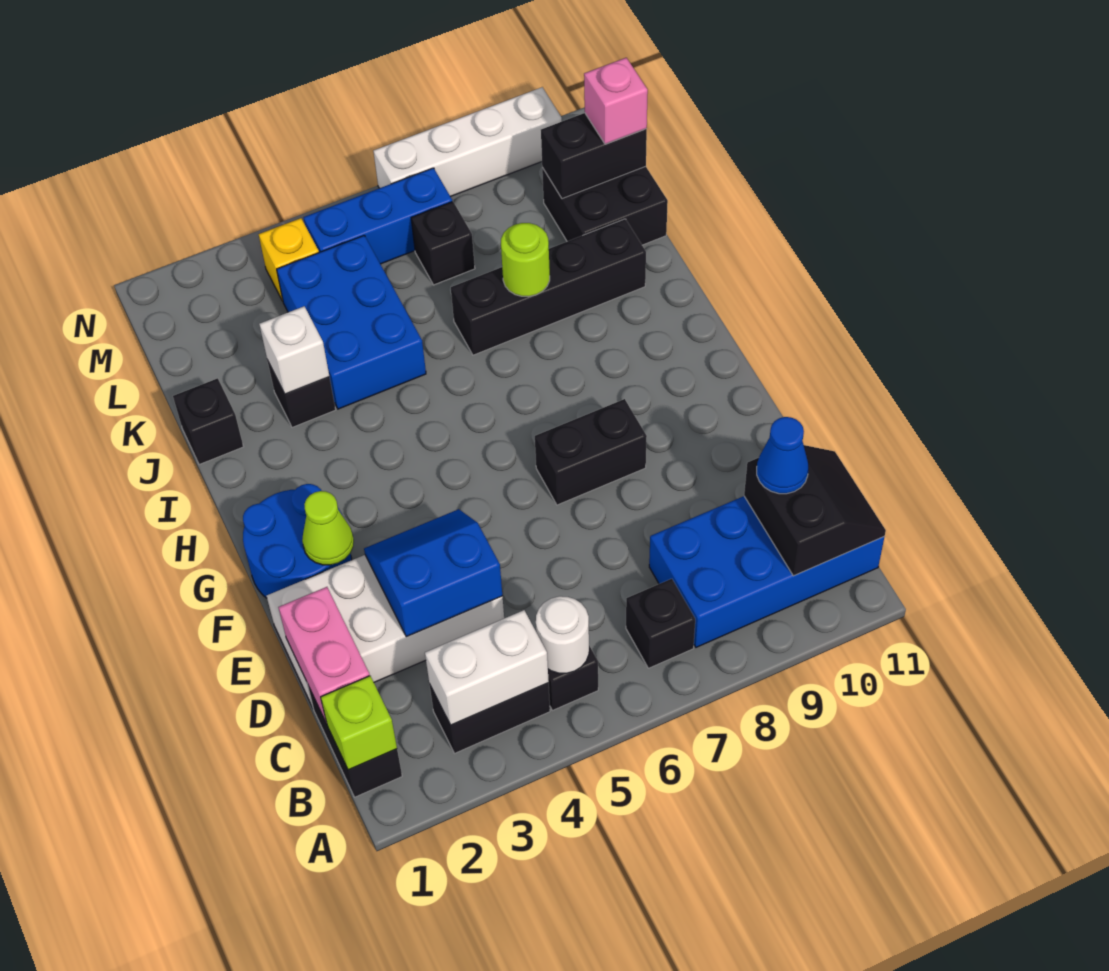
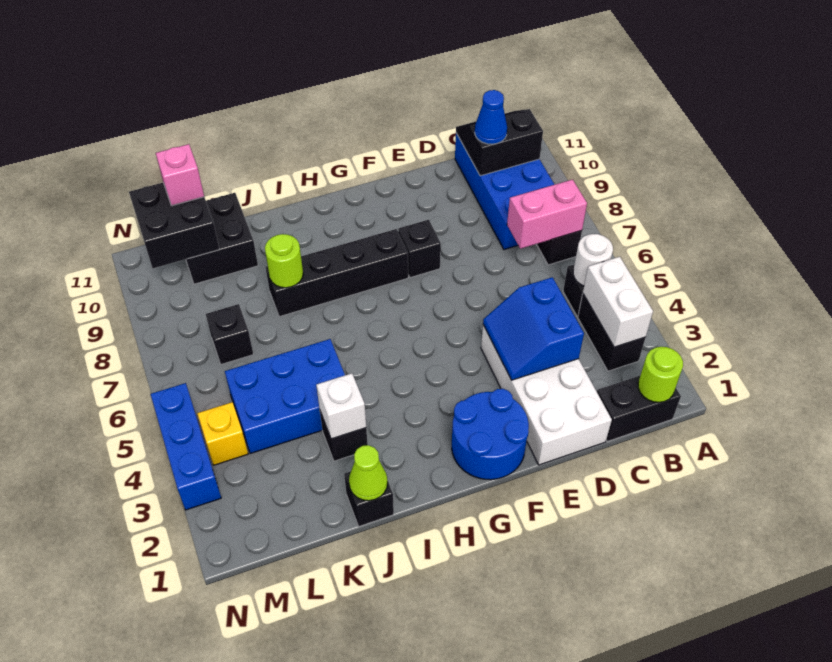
lime 1x1 brick [321,676,397,770] -> lime 1x1 round brick [638,347,683,402]
pink 1x2 brick [278,587,370,724] -> pink 1x2 brick moved to [507,180,587,249]
lime 1x1 cone [302,491,354,565] -> lime 1x1 cone moved to [349,445,388,501]
black 1x2 brick [535,399,647,505] -> black 1x1 brick [398,220,441,278]
black 1x4 brick [451,219,646,355] -> black 1x4 brick turned to [265,229,408,317]
black 1x2 brick [541,113,647,199] -> black 2x2 brick [129,183,220,268]
blue 1x3 brick [303,168,452,264] -> blue 1x3 brick moved to [151,383,221,510]
white 1x4 brick [373,87,562,197] -> none

